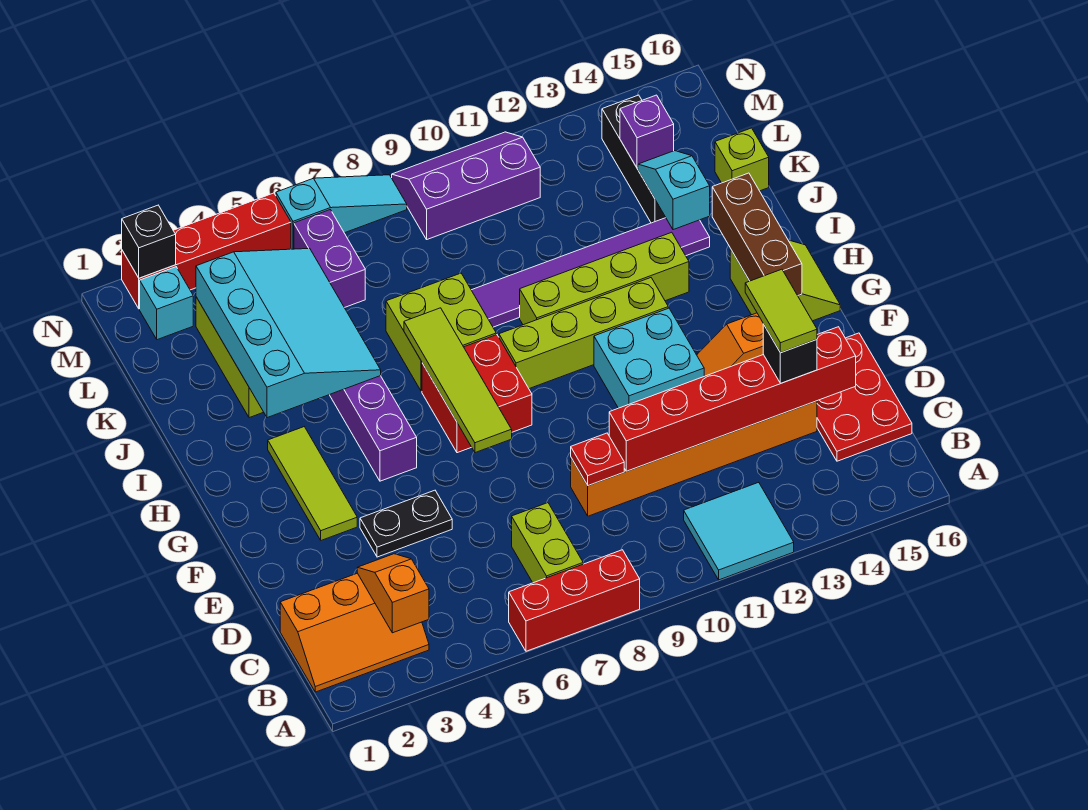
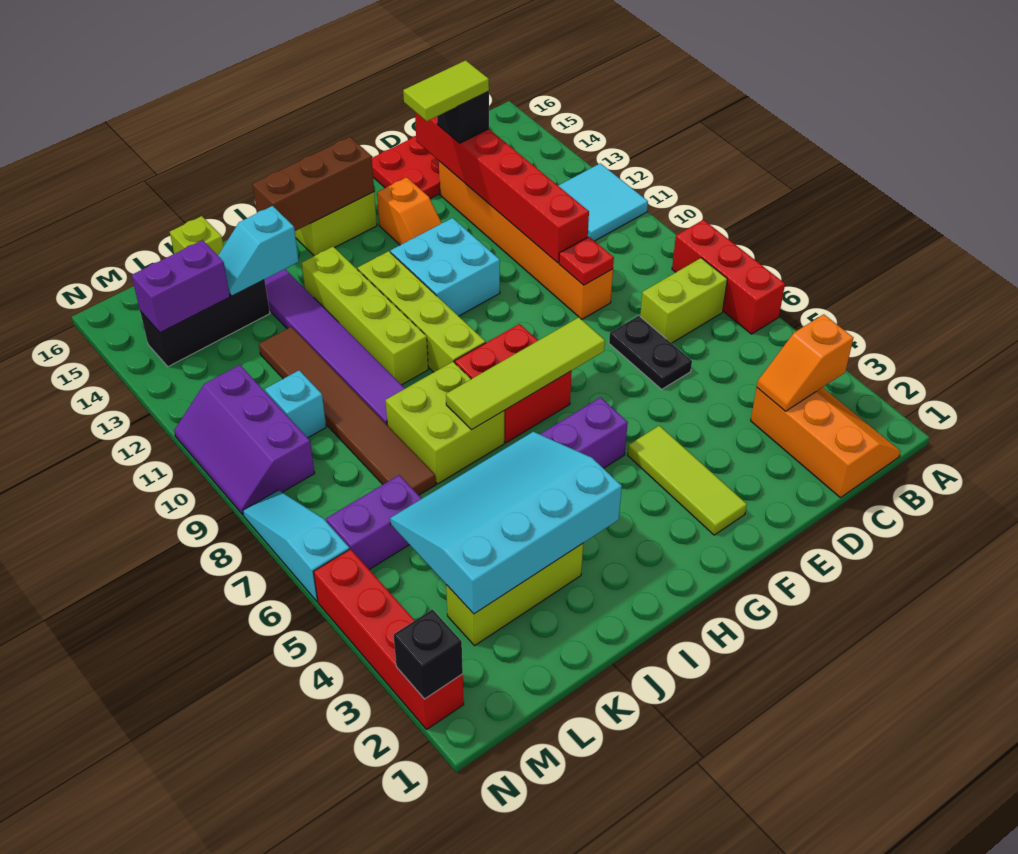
black 1x2 plate [360,490,452,557] -> black 1x2 plate moved to [609,316,692,389]
lime 1x3 tile [268,427,357,540] -> lime 1x3 tile turned to [628,426,747,535]
none -> brown 1x6 tile [259,327,436,495]
purple 1x1 brick [620,95,674,168] -> purple 1x2 brick [131,240,230,333]
cyan 1x1 brick [140,267,193,340] -> cyan 1x1 brick moved to [265,370,326,438]

